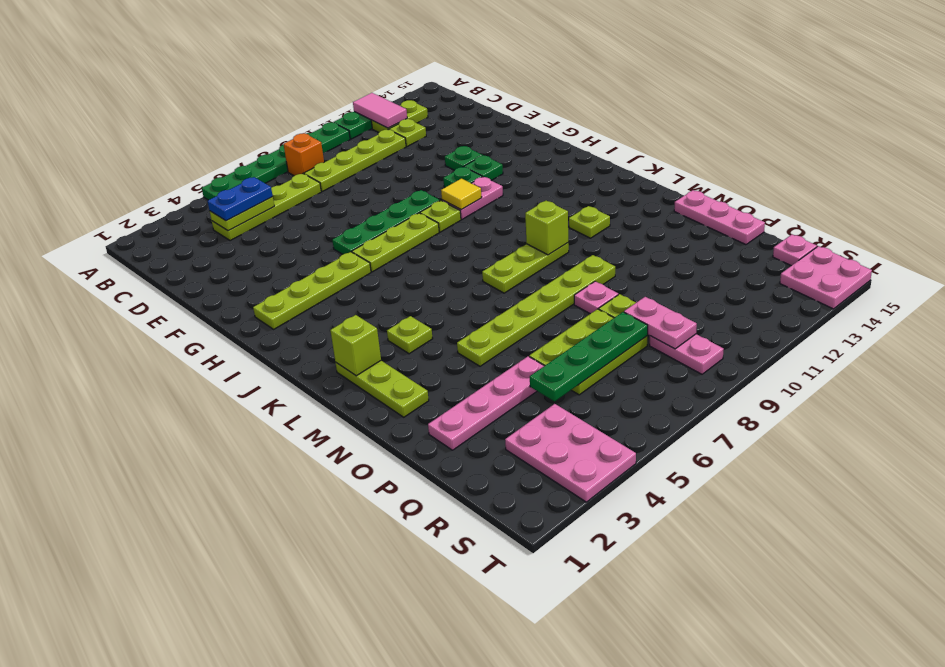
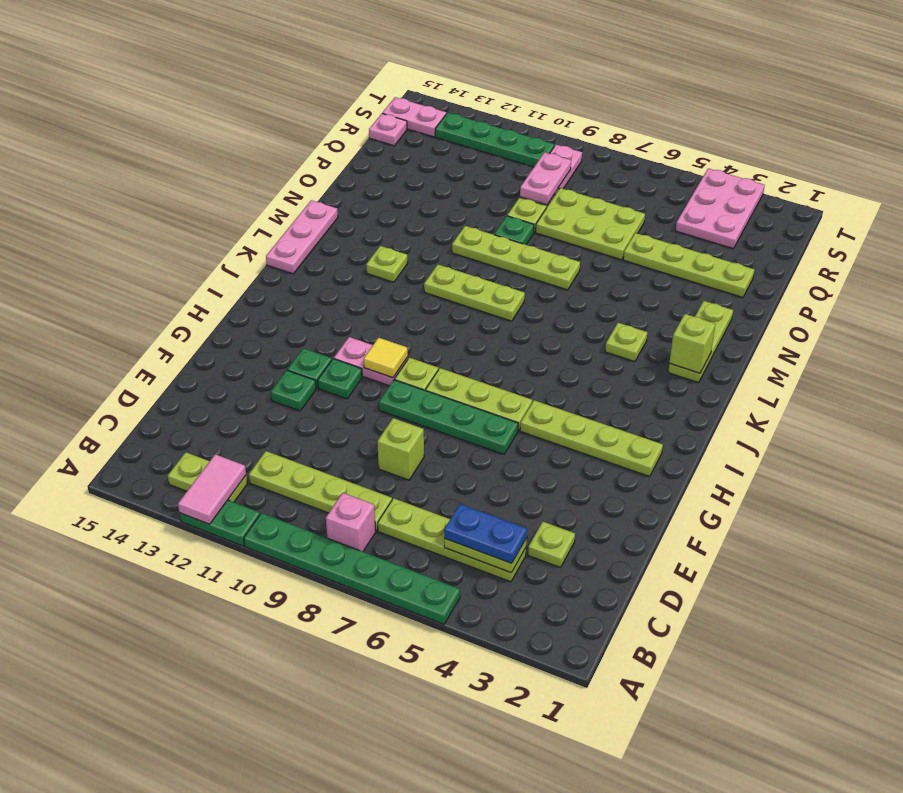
orange 1x1 brick [283,133,324,176] -> pink 1x1 brick [326,493,376,552]
lime 1x1 plate [389,119,426,147] -> lime 1x1 plate moved to [528,522,575,568]
lime 1x1 brick [525,201,568,255] -> lime 1x1 brick moved to [377,418,424,480]
lime 1x6 plate [457,255,615,366] -> lime 1x4 plate [452,226,580,290]
pink 1x3 plate [674,190,765,245] -> pink 1x3 plate moved to [266,200,338,274]
pink 1x1 plate [574,281,618,314] -> green 1x1 plate [494,216,534,245]
pink 1x4 plate [428,356,544,450] -> lime 1x4 plate [623,233,754,297]
green 1x4 plate [530,312,648,401] -> green 1x4 plate moved to [435,113,554,167]
pink 2x2 plate [780,246,872,309] -> pink 1x2 plate [382,97,446,137]

